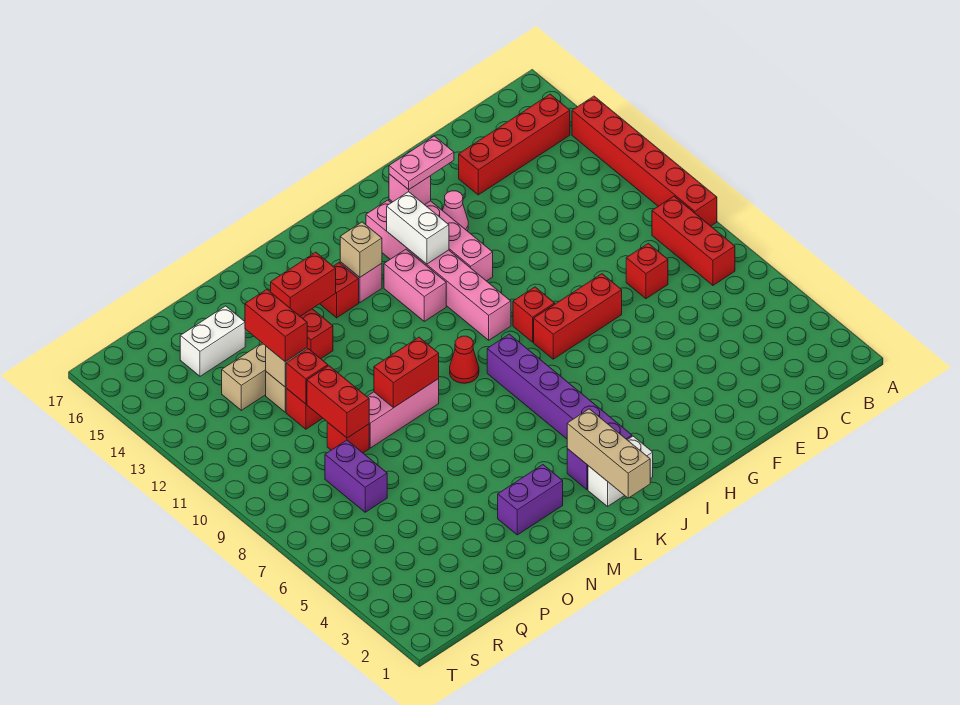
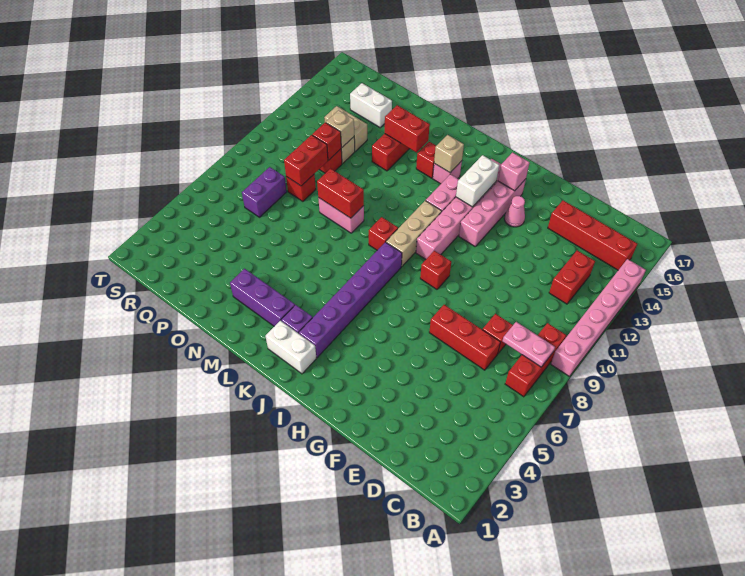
red 1x6 brick [572,96,717,226] -> pink 1x6 brick [551,259,646,377]
red 1x3 brick [534,274,622,359] -> red 1x3 brick moved to [429,305,500,370]
pink 1x2 plate [389,136,454,190] -> pink 1x2 plate moved to [502,322,555,367]
tan 1x3 brick [567,409,650,498] -> tan 1x3 brick moved to [386,201,442,266]
red 1x1 cone [450,336,479,383] -> red 1x1 brick [369,217,398,250]
purple 1x2 brick [498,465,563,535] -> purple 1x3 brick [230,269,295,326]
pink 1x3 brick [367,379,439,448] -> pink 1x2 brick [318,197,364,233]
red 1x2 brick [245,289,307,362] -> red 1x2 brick moved to [549,250,595,304]

